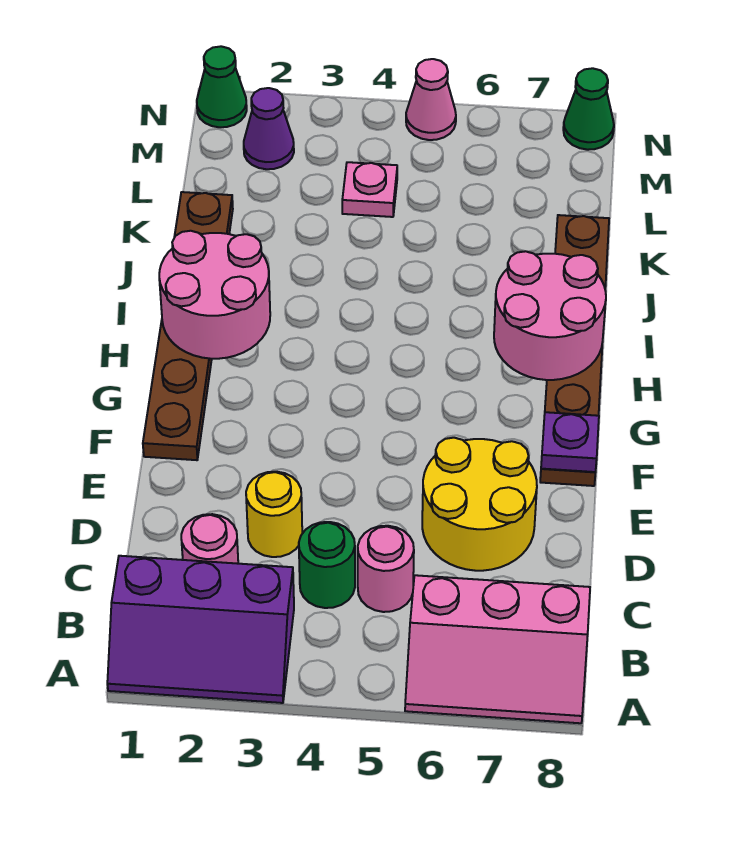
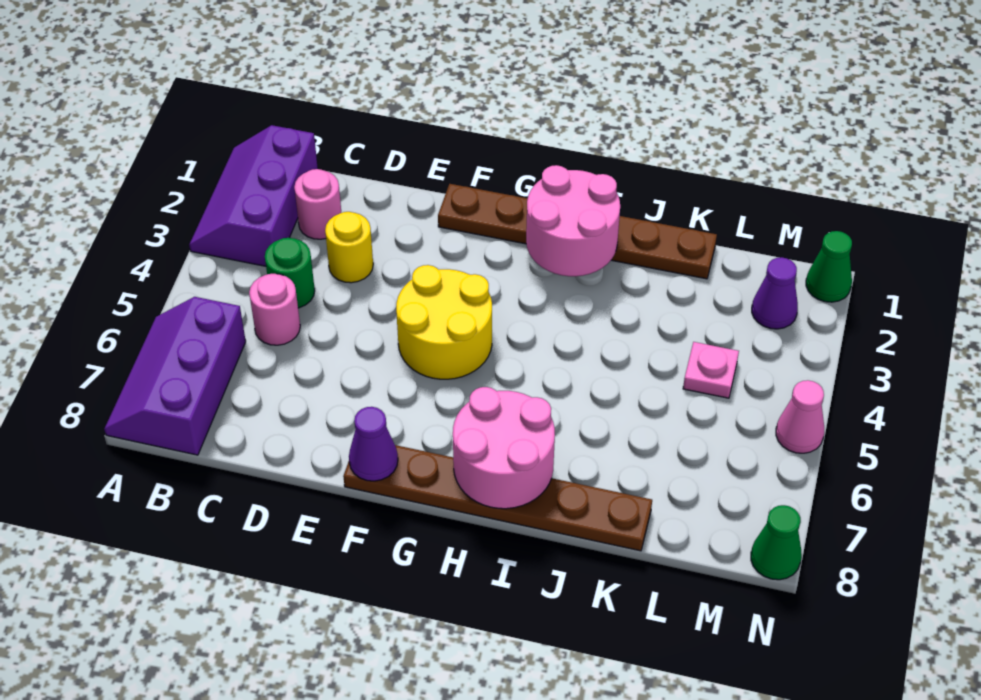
pink 2x3 slope [405,575,590,723] -> purple 2x3 slope [104,297,246,455]
yellow 2x2 round brick [422,438,537,571] -> yellow 2x2 round brick moved to [396,265,492,379]
purple 1x1 plate [541,412,599,472] -> purple 1x1 cone [349,407,398,481]

